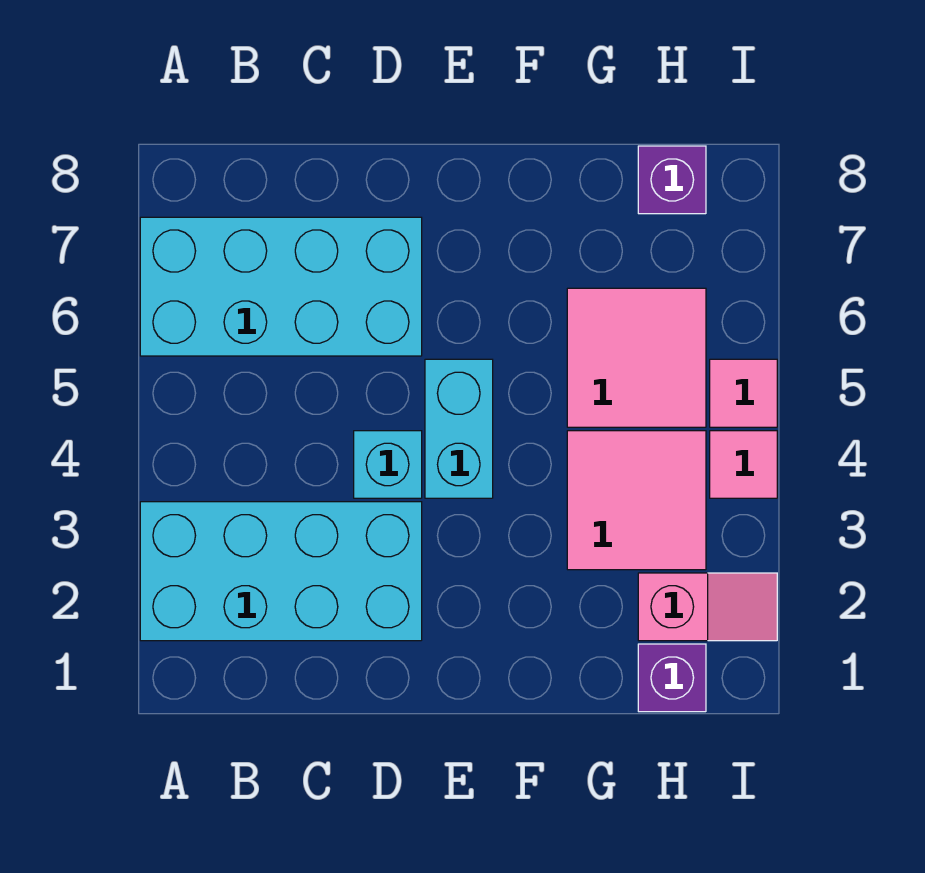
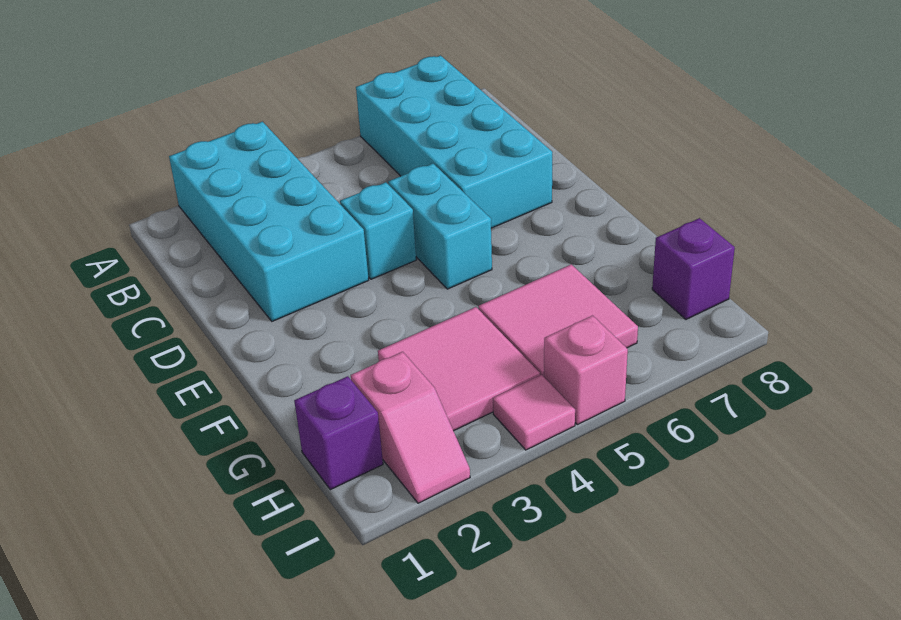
cyan 1x2 brick [425,359,493,498] -> cyan 1x2 brick turned to [388,164,492,289]
pink 1x1 tile [710,359,777,427] -> pink 1x1 brick [544,316,628,425]

